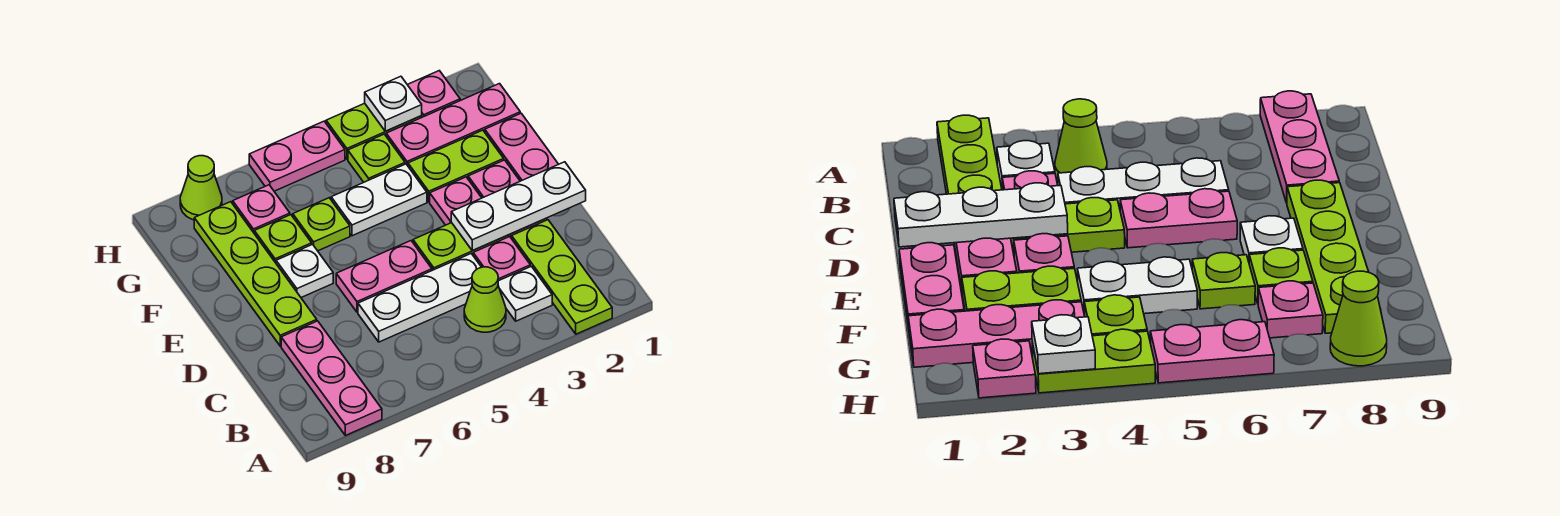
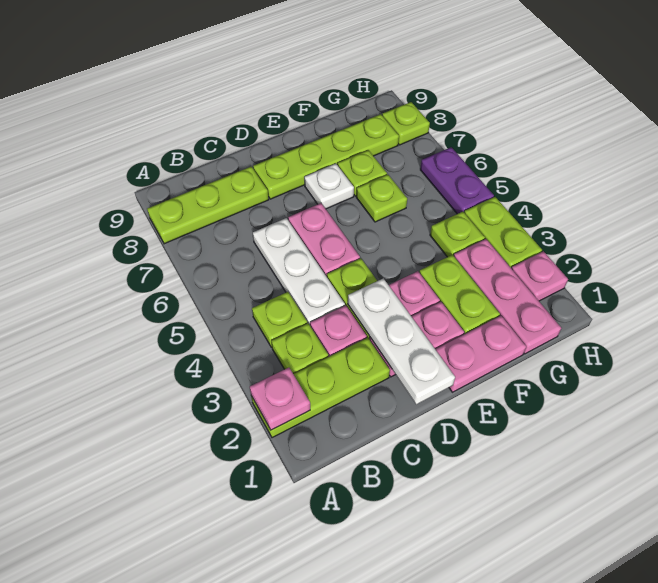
pink 1x3 plate [281,321,382,436] -> lime 1x3 plate [147,167,269,244]
white 1x1 plate [498,266,552,321] -> lime 1x1 plate [271,323,328,374]
lime 1x1 cone [464,267,506,332] -> lime 1x1 plate [252,292,307,347]
white 1x2 plate [331,164,427,236] -> none
pink 1x1 plate [233,185,290,233] -> pink 1x1 plate moved to [250,368,310,430]
white 1x1 plate [365,76,422,131] -> none
pink 1x2 plate [249,121,345,191] -> purple 1x2 plate [420,147,494,214]
lime 1x1 cone [180,156,222,220] -> lime 1x1 plate [382,102,430,145]

